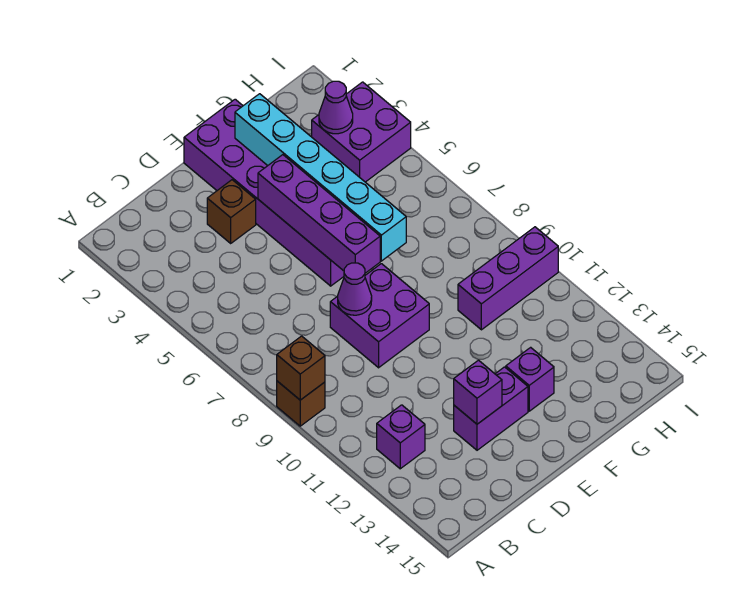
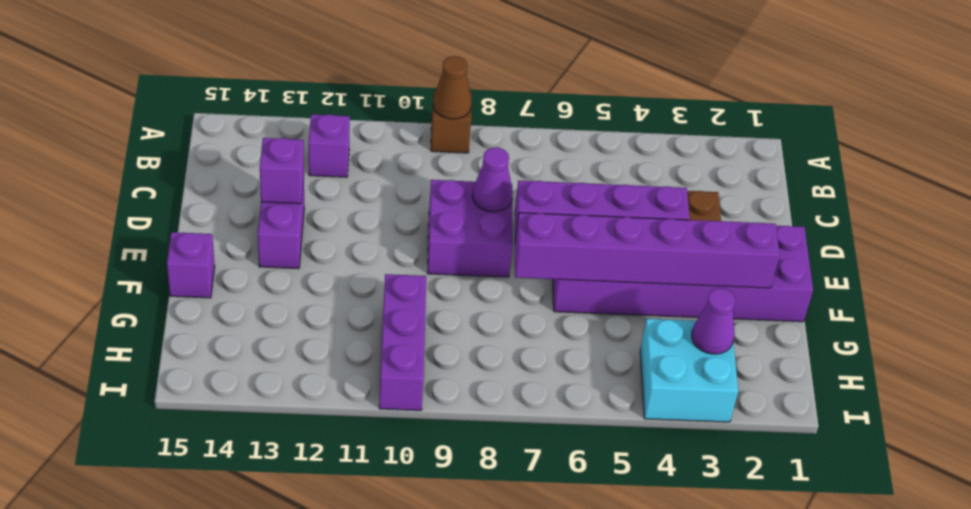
brown 1x1 brick [277,336,325,400] -> brown 1x1 cone [433,56,472,119]
cyan 1x6 brick [235,94,406,261] -> purple 1x6 brick [515,213,780,288]
purple 1x1 brick [506,347,554,411] -> purple 1x1 brick moved to [167,232,215,298]
purple 2x2 brick [312,82,411,182] -> cyan 2x2 brick [640,319,738,422]

